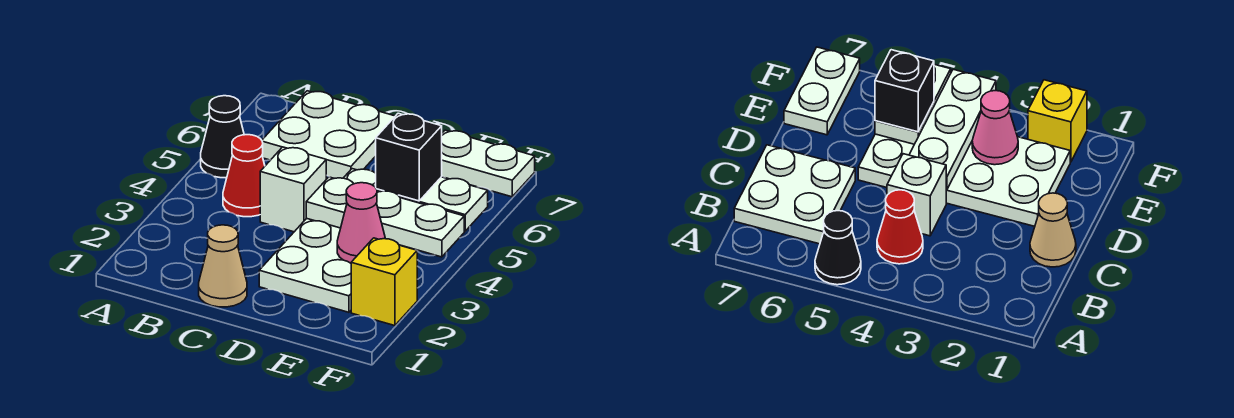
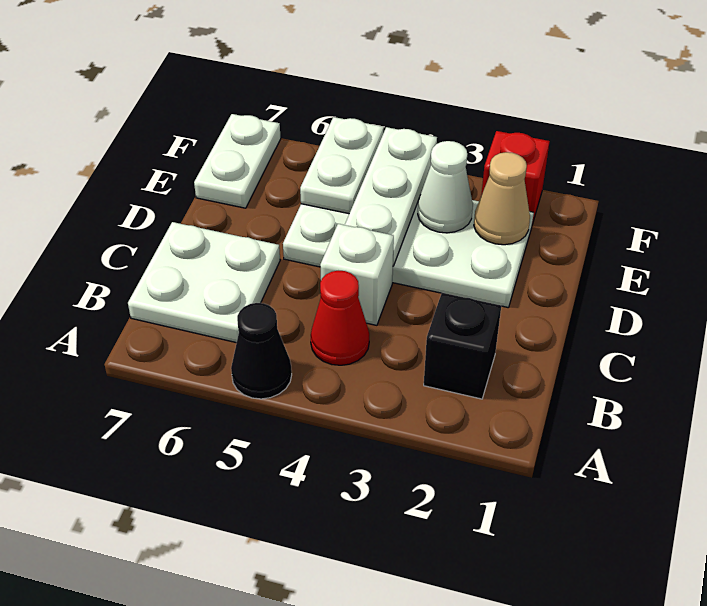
tan 1x1 cone [199,225,247,307] -> tan 1x1 cone moved to [474,152,530,245]
pink 1x1 cone [337,183,385,263] -> white 1x1 cone [418,141,473,233]
black 1x1 brick [376,113,442,201] -> black 1x1 brick moved to [424,293,501,399]
yellow 1x1 brick [351,238,417,326] -> red 1x1 brick [481,131,550,224]

